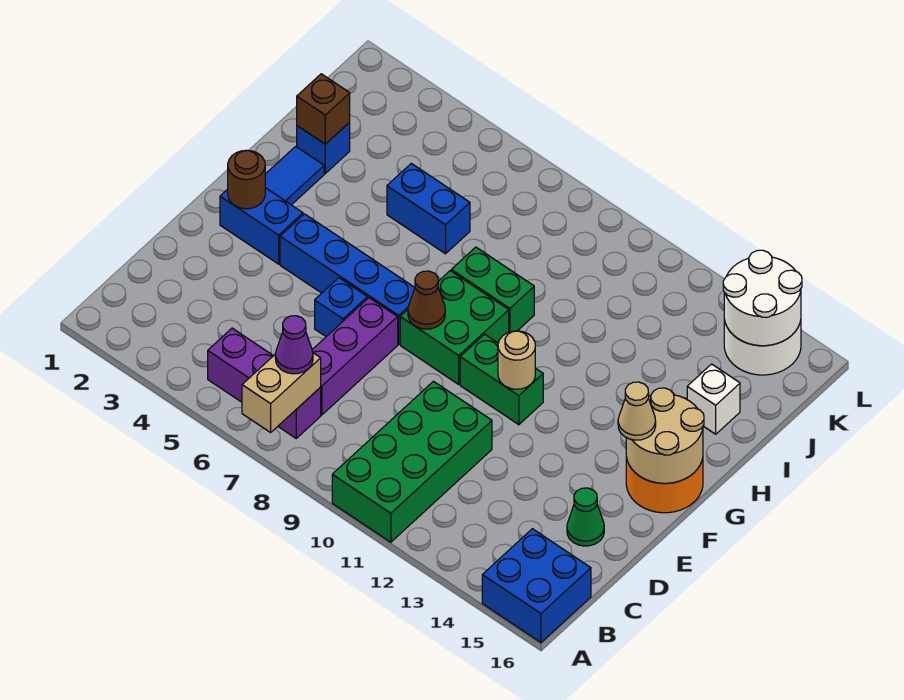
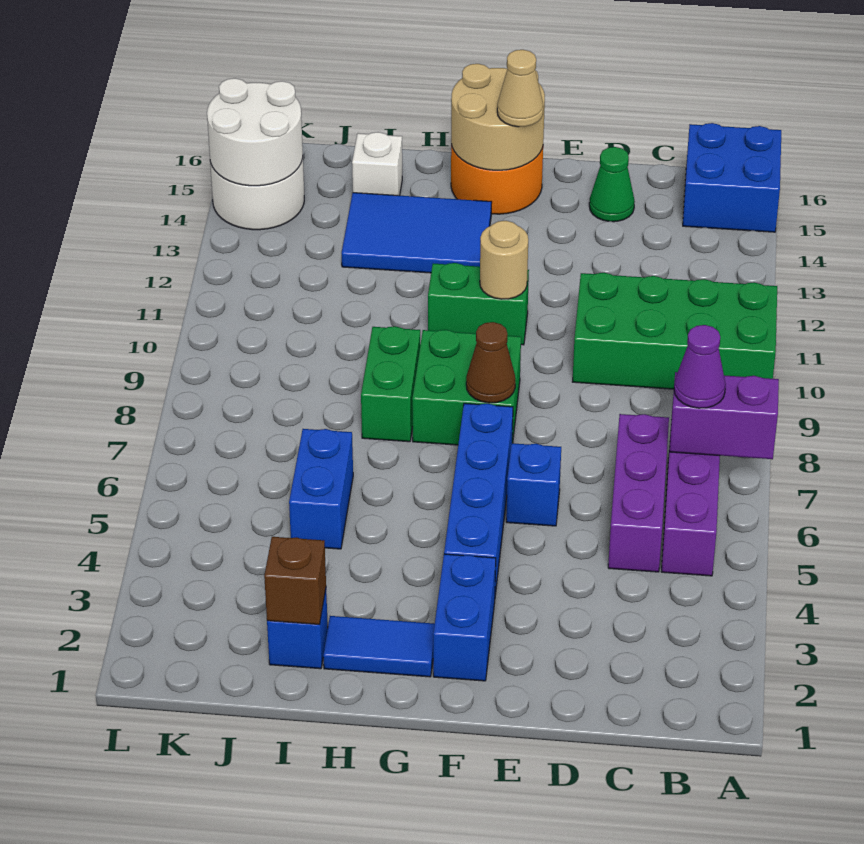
tan 1x2 brick [242,353,321,432] -> purple 1x2 brick [670,372,779,459]
purple 1x3 brick [312,298,398,415] -> purple 1x3 brick turned to [608,414,669,572]
brown 1x1 round brick [228,150,265,209] -> none
green 1x2 brick [460,334,543,425] -> green 1x2 brick turned to [428,263,529,345]
none -> blue 2x3 tile [342,193,492,273]

